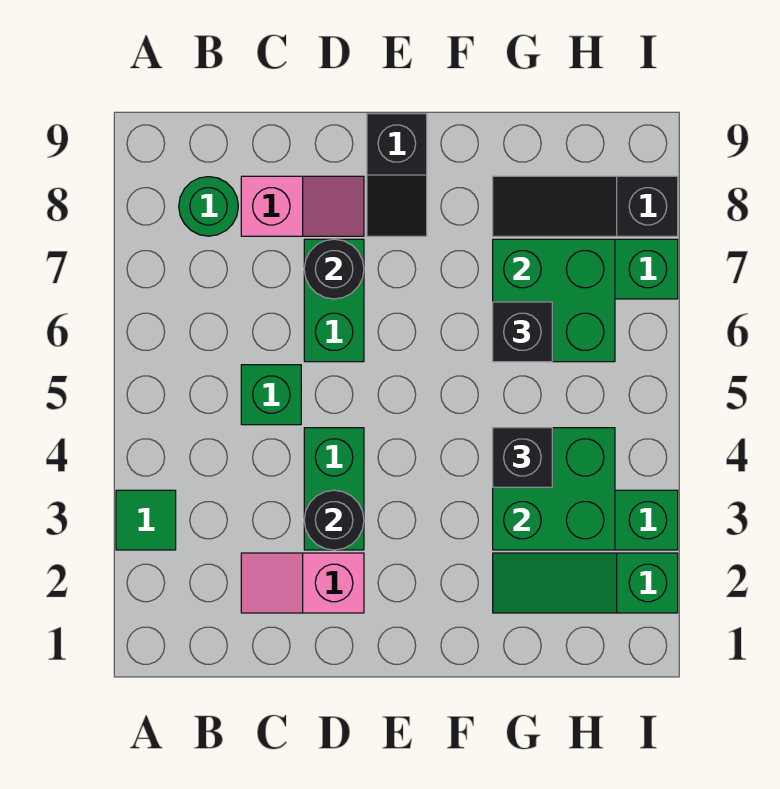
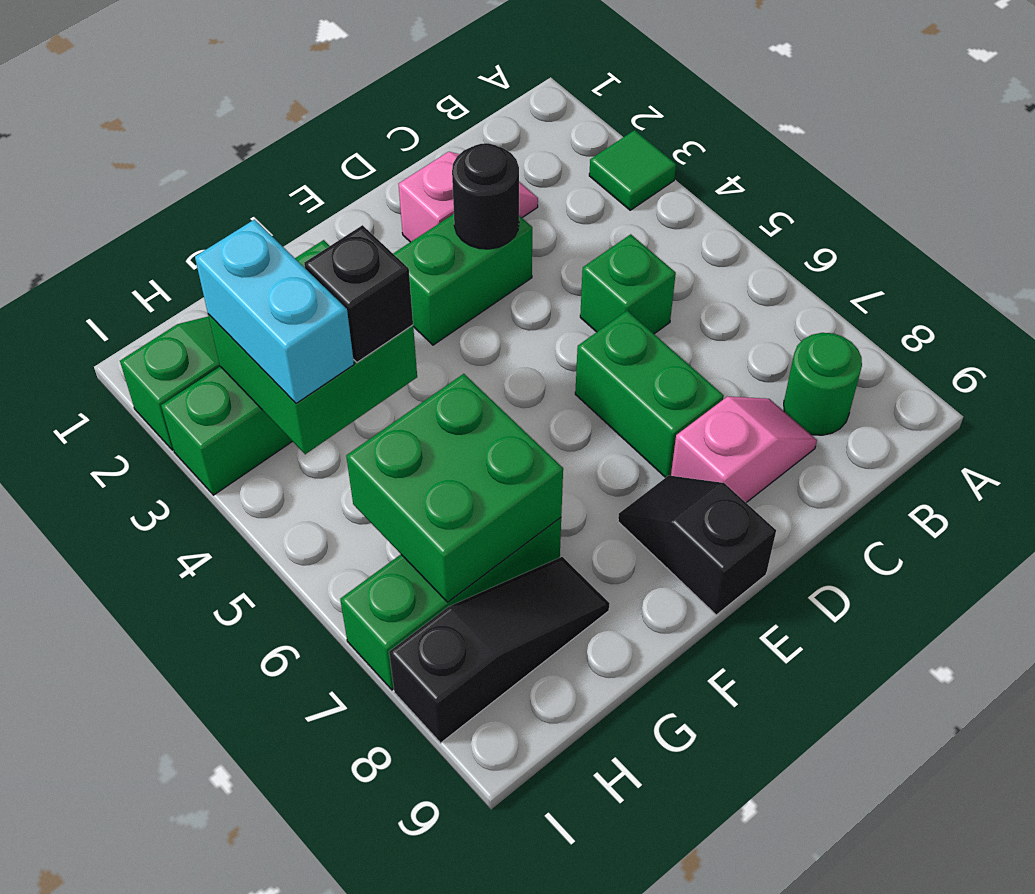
pink 1x2 slope [241,176,364,236] -> pink 1x2 slope turned to [671,397,817,503]
green 1x2 brick [304,428,364,550] -> green 1x2 brick turned to [393,214,532,345]
black 1x1 round brick [304,239,364,299] -> none
black 1x1 brick [493,302,552,362] -> none
none -> cyan 1x2 brick [195,220,354,403]

